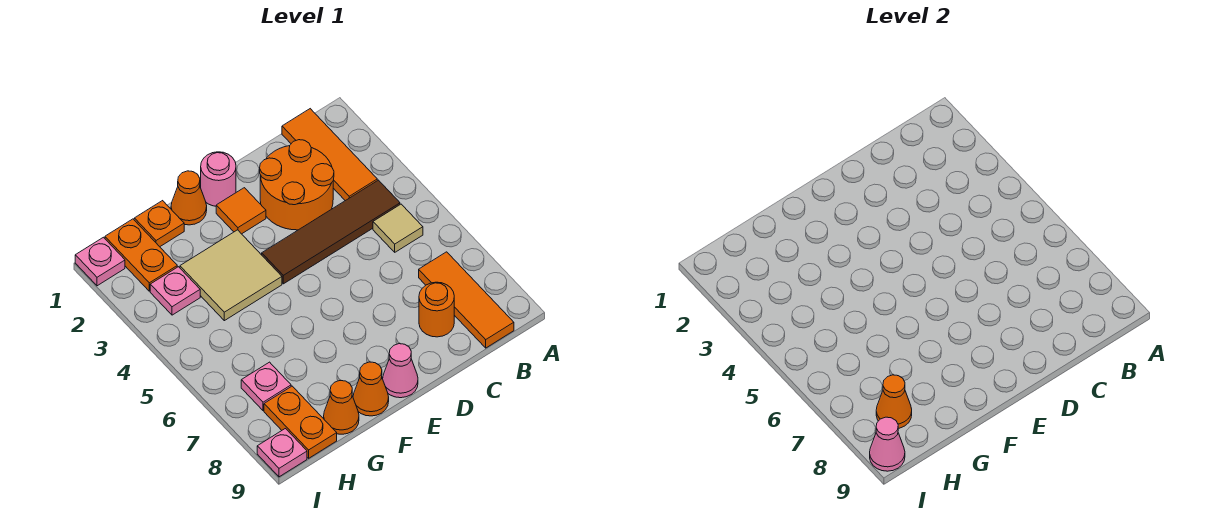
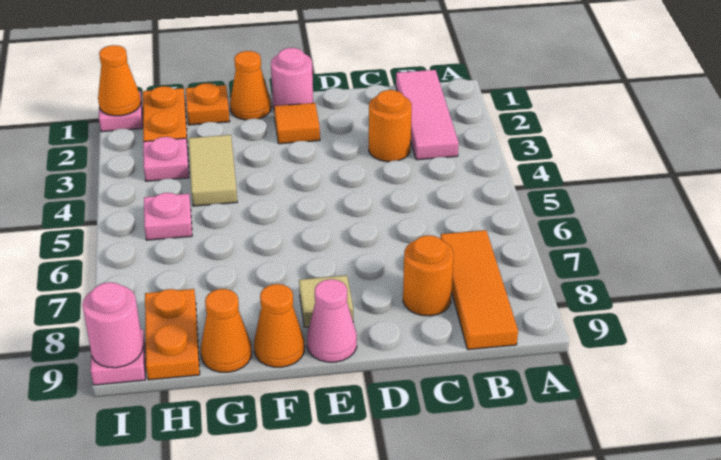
orange 1x3 tile [282,109,377,201] -> pink 1x3 tile [396,70,459,160]
brown 1x4 tile [262,180,400,284] -> none
tan 1x1 tile [373,204,423,252] -> tan 1x1 tile moved to [299,275,353,327]
orange 2x2 round brick [260,140,334,230] -> orange 1x1 round brick [369,90,412,162]
tan 2x2 tile [180,230,282,321] -> tan 1x2 tile [188,135,237,206]
pink 1x1 plate [241,362,291,411] -> pink 1x1 plate moved to [144,193,192,240]
orange 1x1 cone [876,375,912,428] -> orange 1x1 cone moved to [98,45,141,116]
pink 1x1 cone [870,417,905,471] -> pink 1x1 round brick [82,282,143,368]

